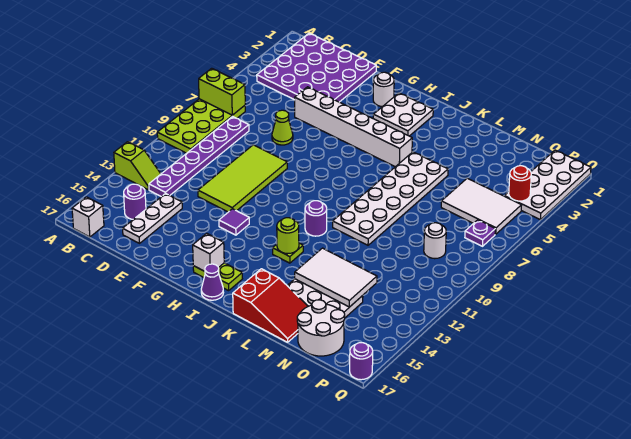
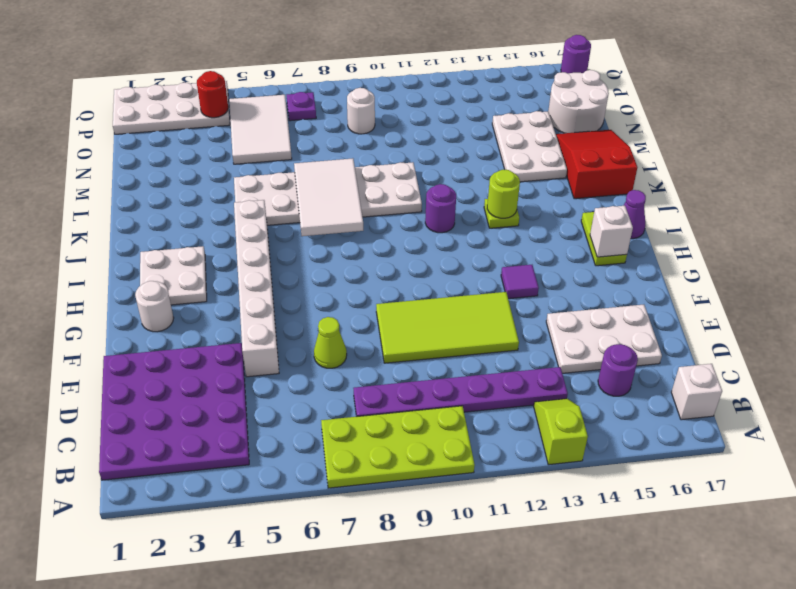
lime 1x2 brick [199,68,245,115] -> none
white 1x3 plate [123,193,182,243] -> white 2x3 plate [546,305,662,373]
white 2x3 tile [295,248,377,307] -> white 2x3 tile moved to [294,158,363,236]

